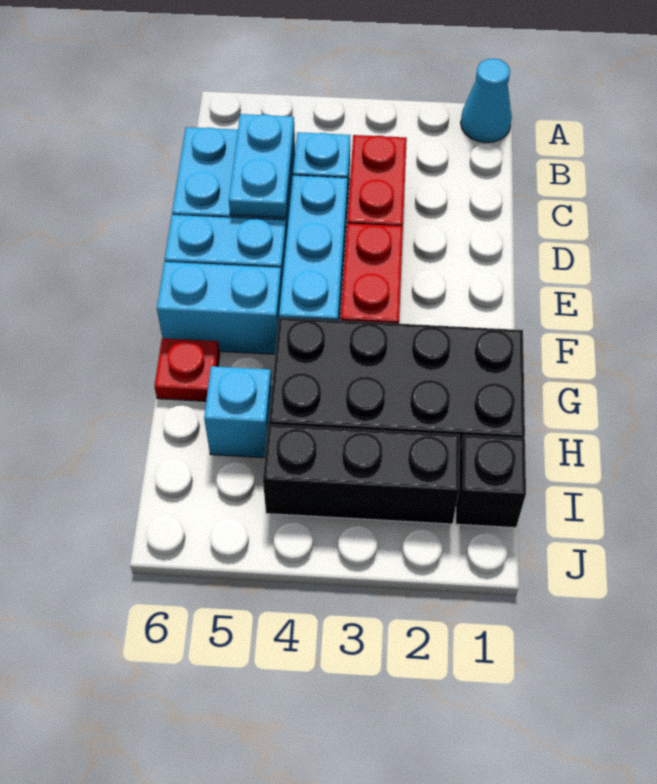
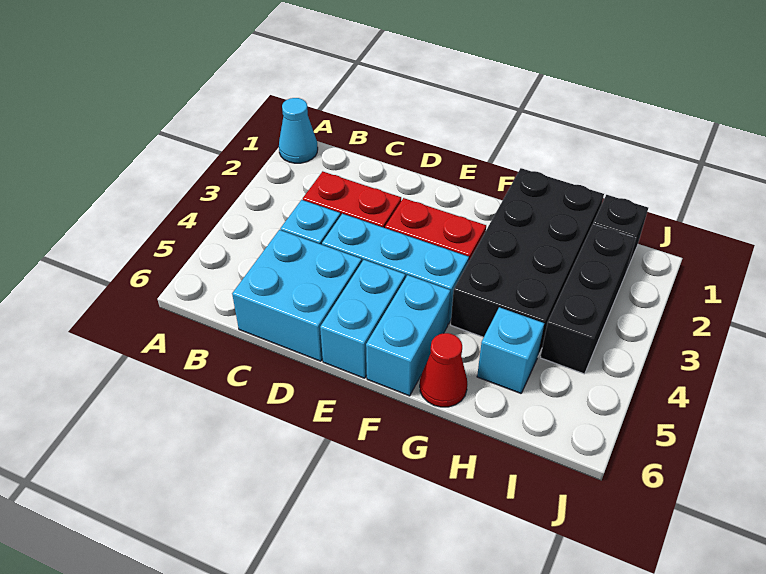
cyan 1x2 plate [229,114,294,218] -> none
red 1x1 plate [154,338,220,401] -> red 1x1 cone [420,333,467,407]

